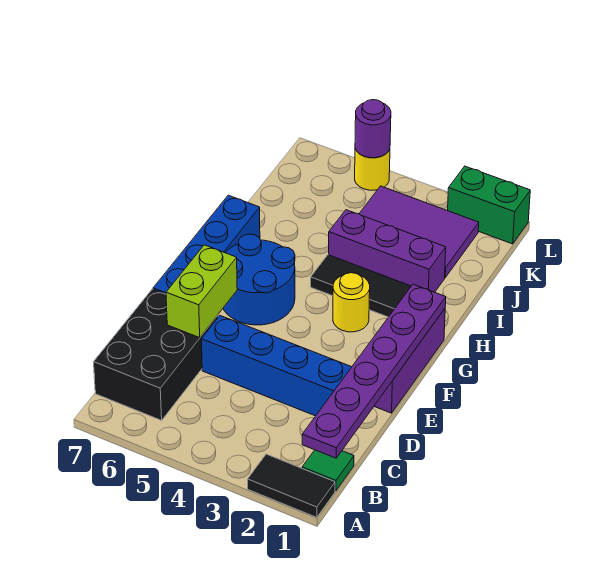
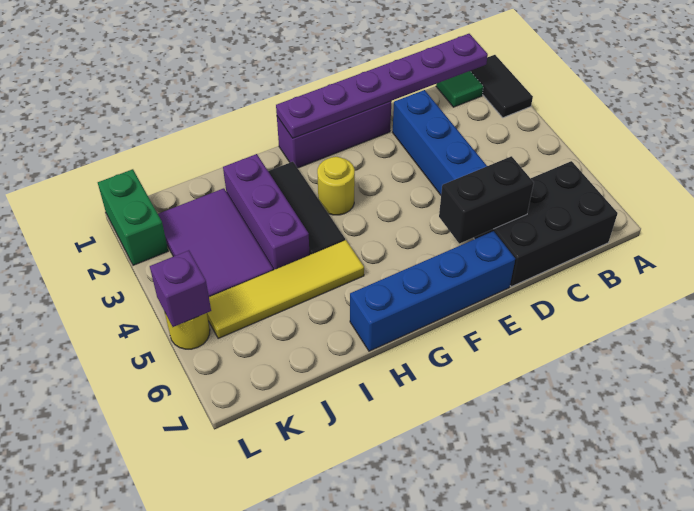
lime 1x2 brick [166,245,237,338] -> black 1x2 brick [439,156,534,244]
blue 2x2 round brick [223,234,295,325] -> none
none -> yellow 1x4 tile [207,240,364,339]
purple 1x1 round brick [355,100,391,158] -> purple 1x1 brick [150,250,211,327]

